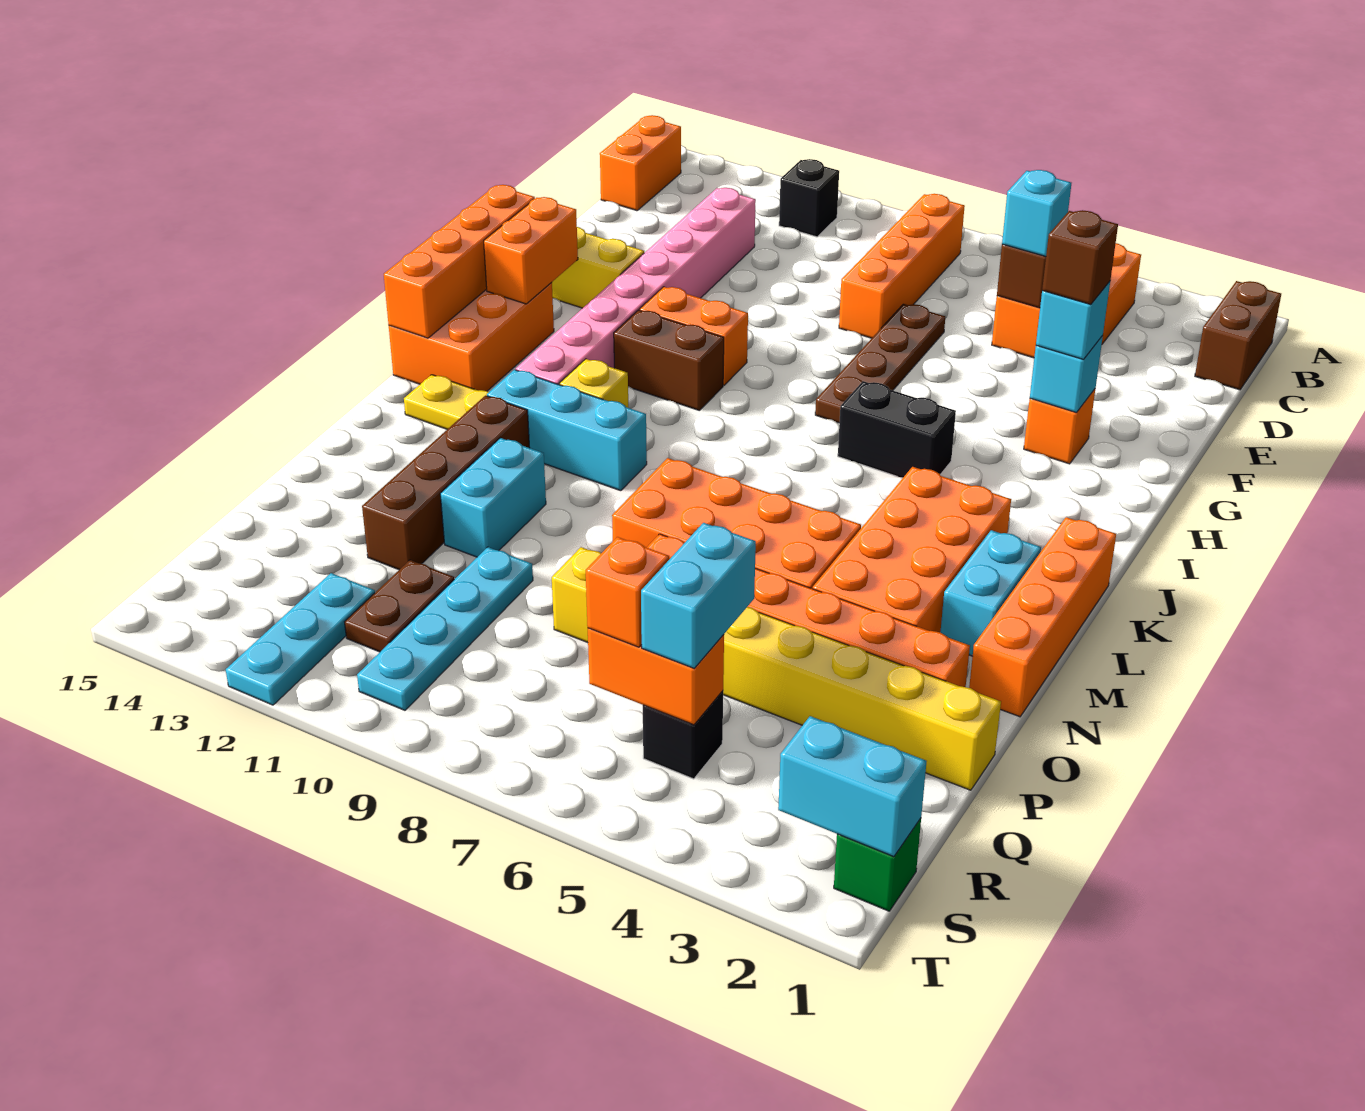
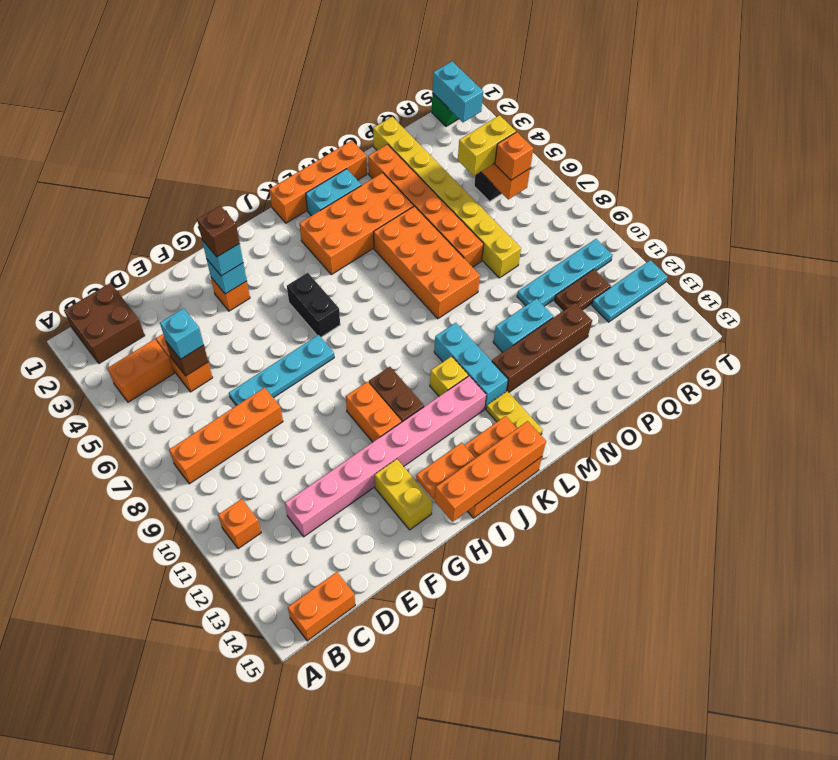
brown 1x2 brick [1195,281,1281,390] -> brown 2x2 brick [64,283,145,363]
black 1x1 brick [779,159,839,237] -> orange 1x1 brick [218,499,261,549]
brown 1x4 plate [815,304,945,423] -> cyan 1x4 plate [229,335,334,406]
orange 1x2 brick [484,197,578,304] -> orange 1x2 plate [416,443,475,500]
cyan 1x2 brick [641,523,756,668] -> yellow 1x2 brick [458,115,516,176]

